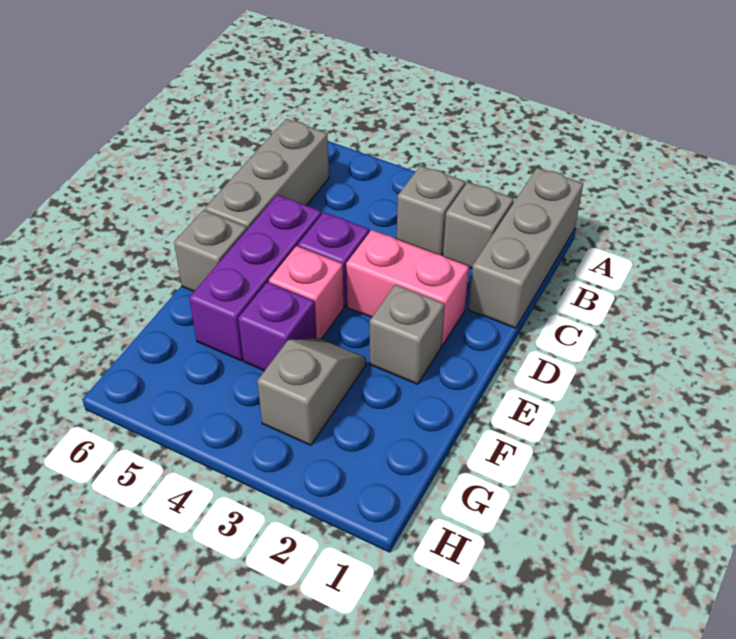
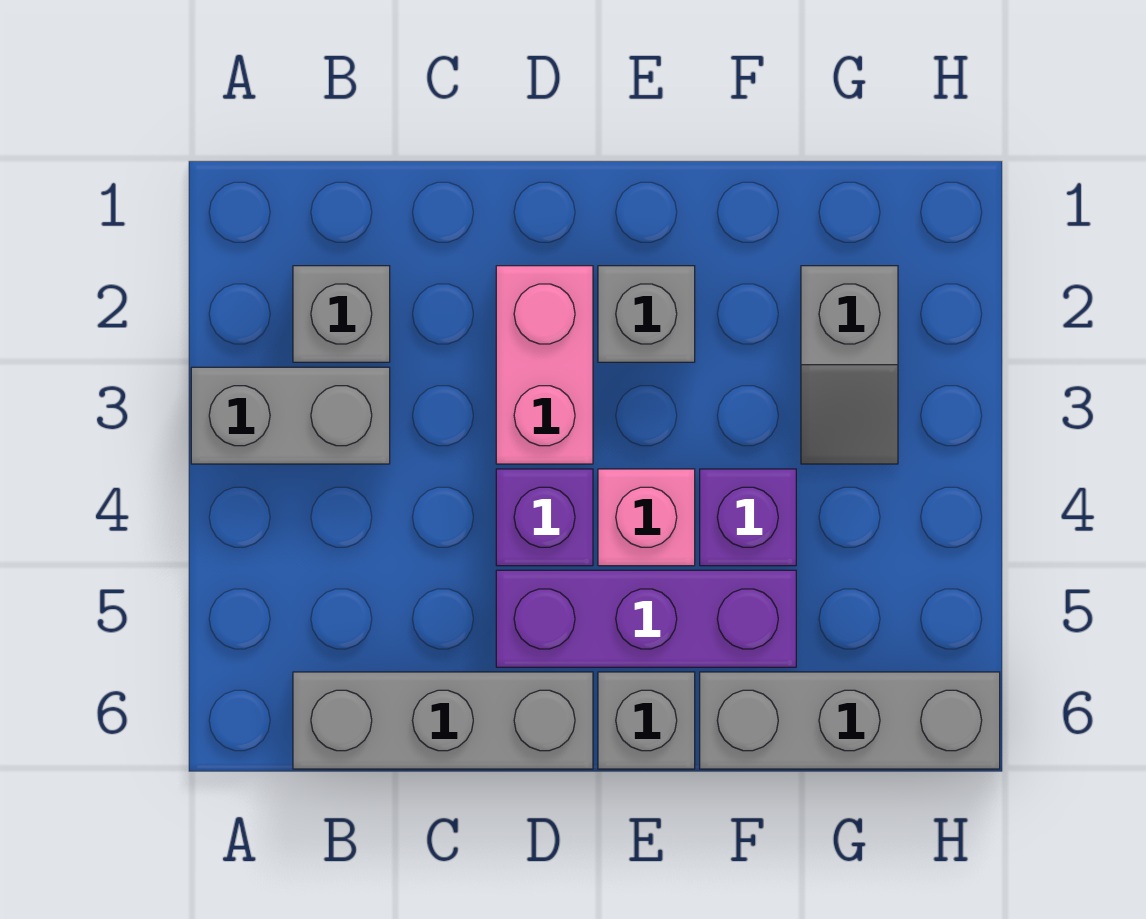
grey 1x3 brick [468,168,583,328] -> grey 1x3 brick moved to [700,672,1000,769]
grey 1x1 brick [397,166,465,255] -> grey 1x2 brick [191,367,390,464]
grey 1x2 slope [257,338,366,445] -> grey 1x2 slope turned to [801,266,898,464]

